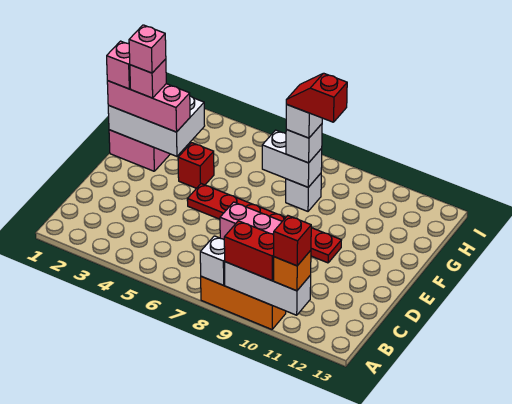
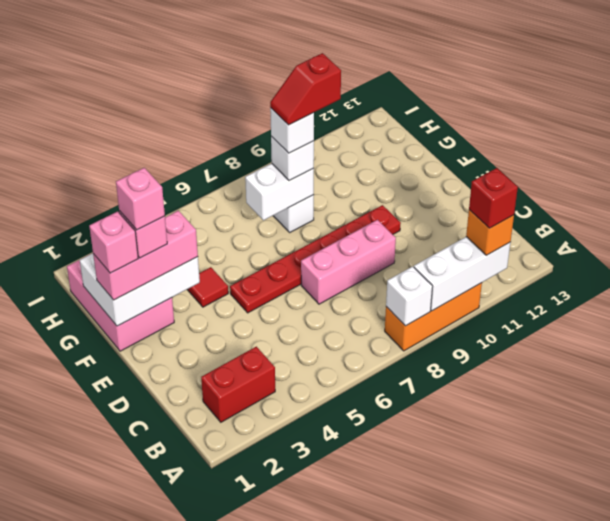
red 1x2 brick [224,221,274,281] -> red 1x2 brick moved to [201,347,275,422]
red 1x1 brick [178,143,214,188] -> red 1x1 tile [187,267,228,307]

